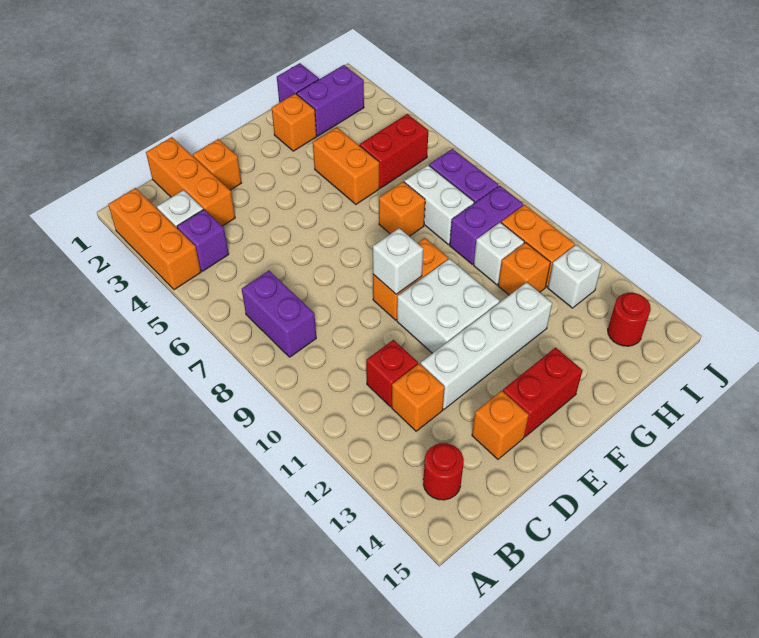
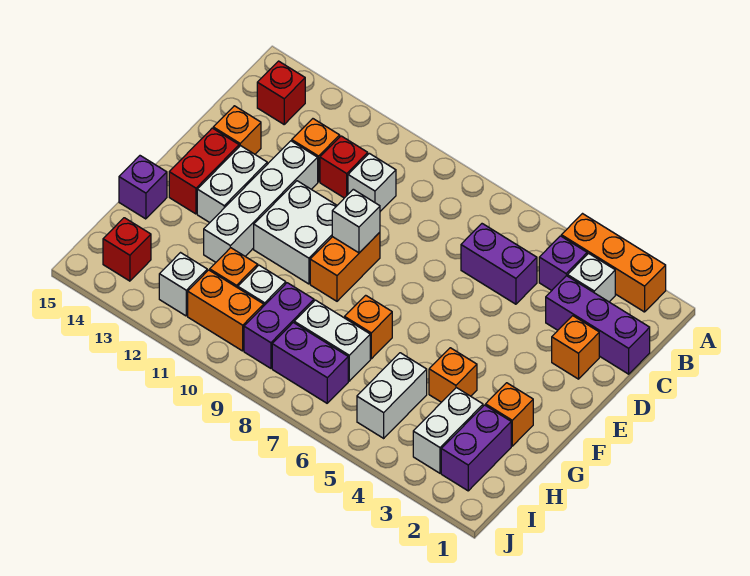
purple 1x2 brick [242,271,316,357] -> purple 1x2 brick moved to [461,224,537,304]
red 1x1 round brick [423,443,464,500] -> red 1x1 brick [257,61,305,124]
orange 1x3 brick [146,137,235,226] -> purple 1x3 brick [546,276,650,374]
none -> white 1x1 brick [348,153,396,211]
none -> white 1x2 brick [197,146,267,223]
orange 1x2 brick [313,127,379,204] -> orange 1x1 brick [429,348,477,402]
purple 1x1 brick [277,63,319,103] -> purple 1x1 brick moved to [119,156,167,219]
none -> white 1x2 brick [413,388,483,473]
red 1x2 brick [360,114,428,188] -> white 1x2 brick [357,353,427,438]
red 1x1 round brick [608,293,651,346] -> red 1x1 brick [103,218,151,281]

